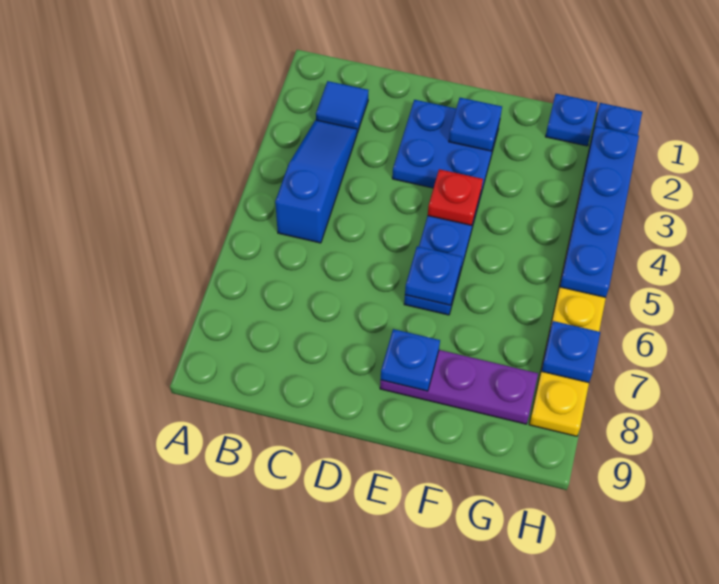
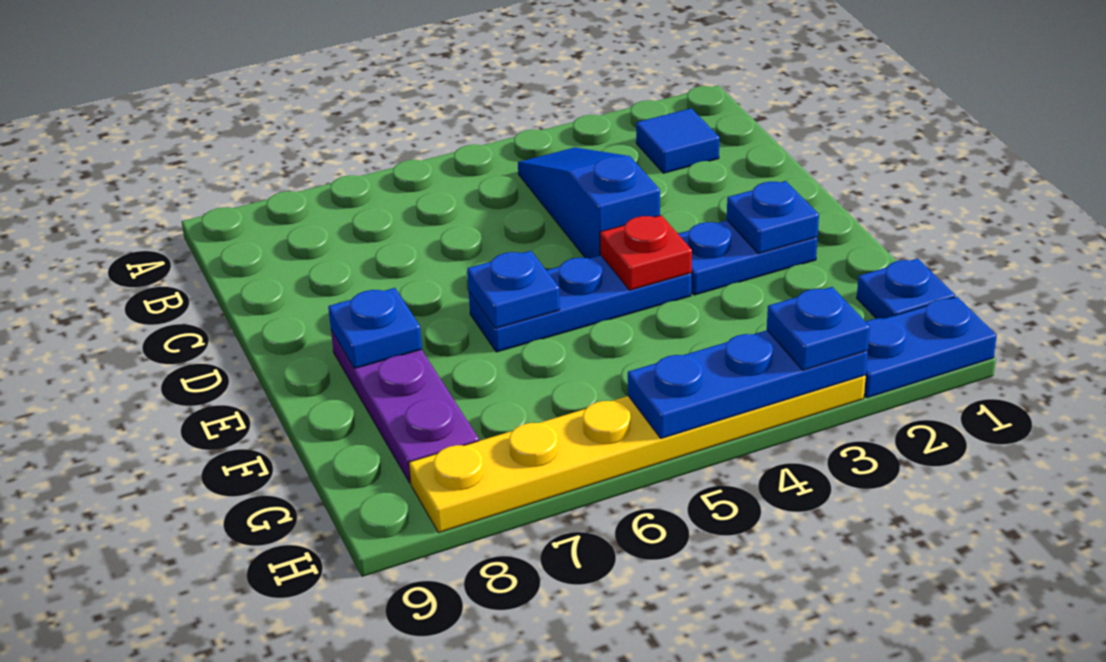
blue 1x3 slope [275,120,357,243] -> blue 1x3 slope turned to [518,147,660,259]
blue 2x2 plate [392,100,500,194] -> blue 1x2 plate [678,220,818,295]
blue 1x4 plate [560,126,639,298] -> blue 1x3 plate [628,330,868,439]
blue 1x1 plate [541,321,600,383] -> blue 1x1 plate moved to [767,287,870,370]

